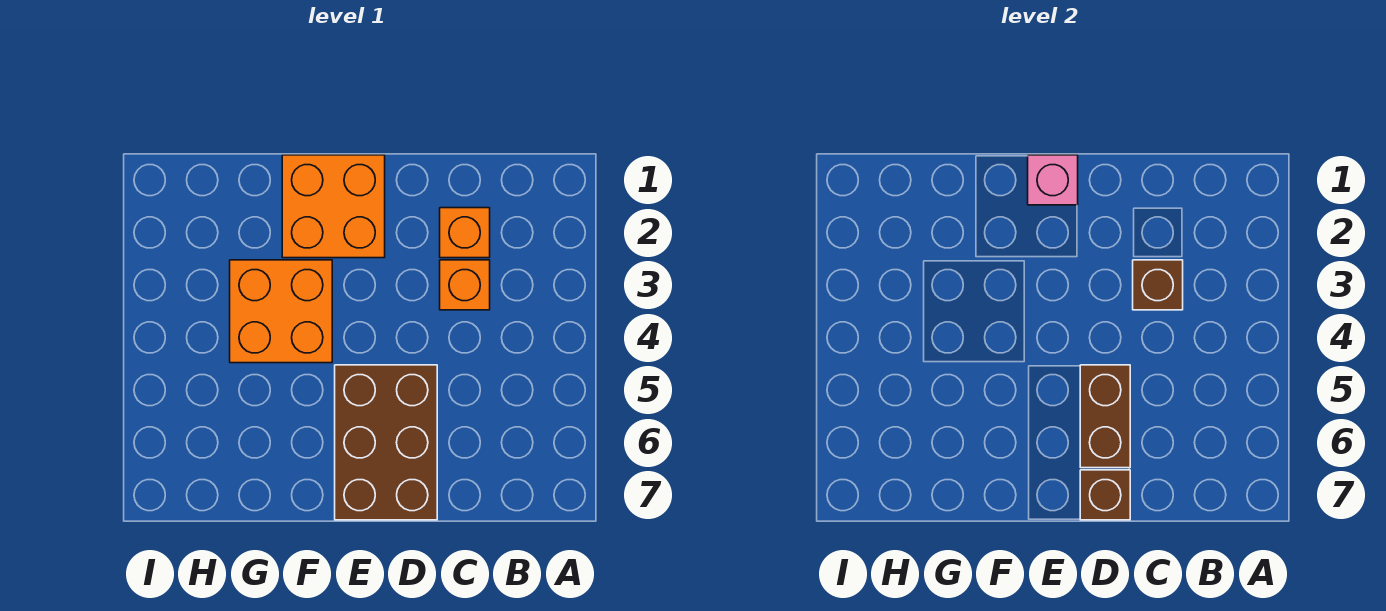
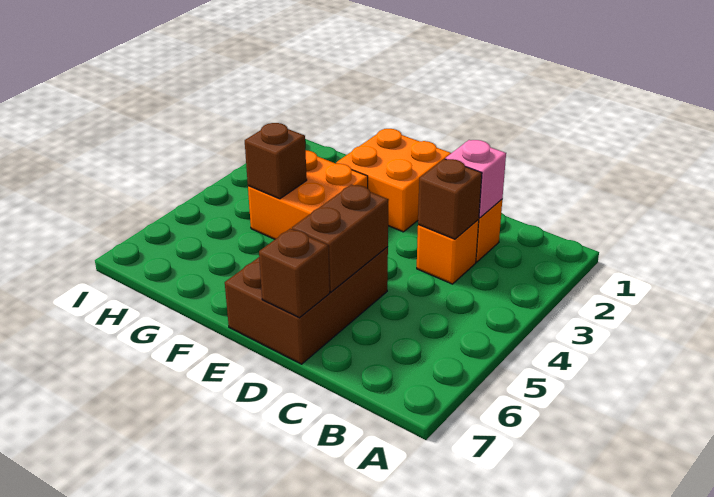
pink 1x1 brick [1028,155,1078,205] -> pink 1x1 brick moved to [445,140,506,218]
none -> brown 1x1 brick [245,123,307,199]

